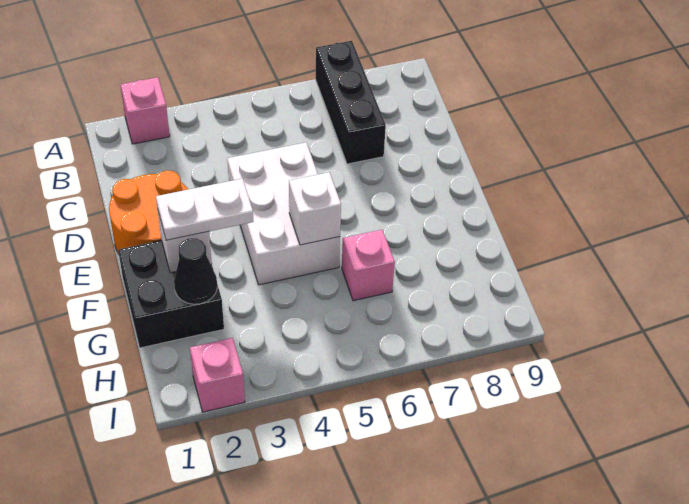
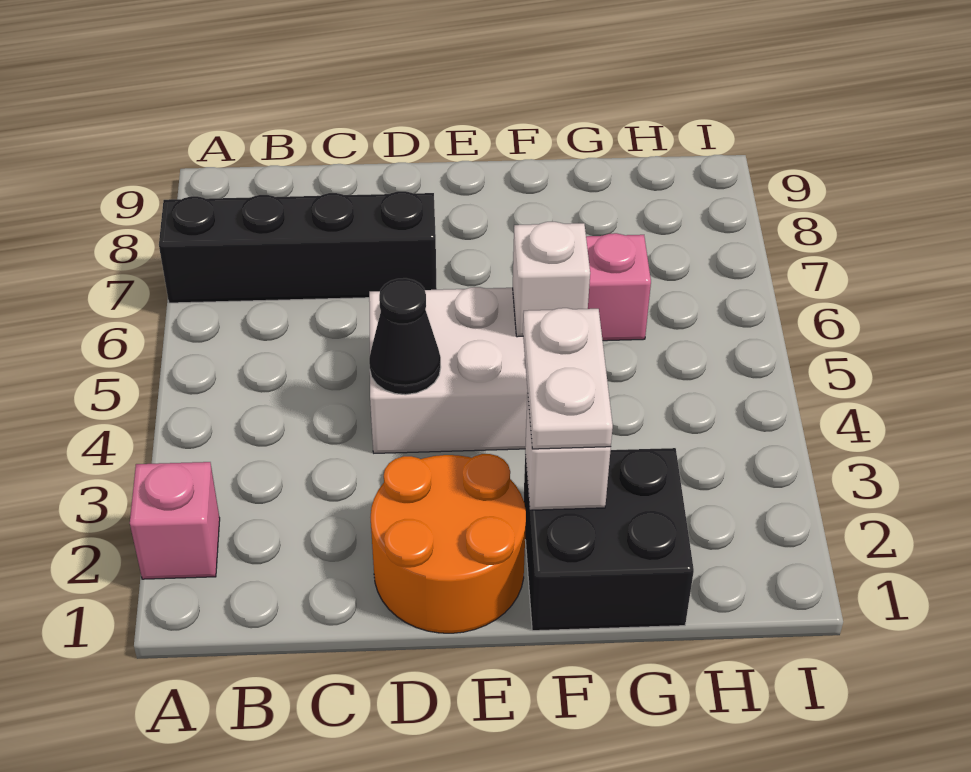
black 1x3 brick [316,41,386,164] -> black 1x4 brick [159,191,437,303]
black 1x1 cone [174,238,217,304] -> black 1x1 cone moved to [369,278,441,395]
pink 1x1 brick [190,338,245,412] -> none

